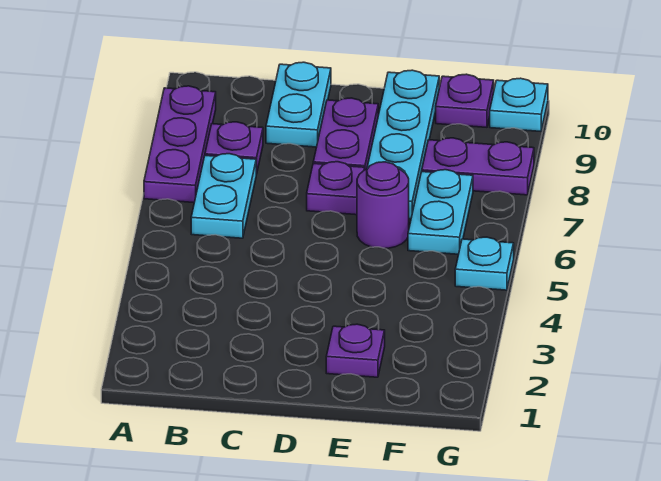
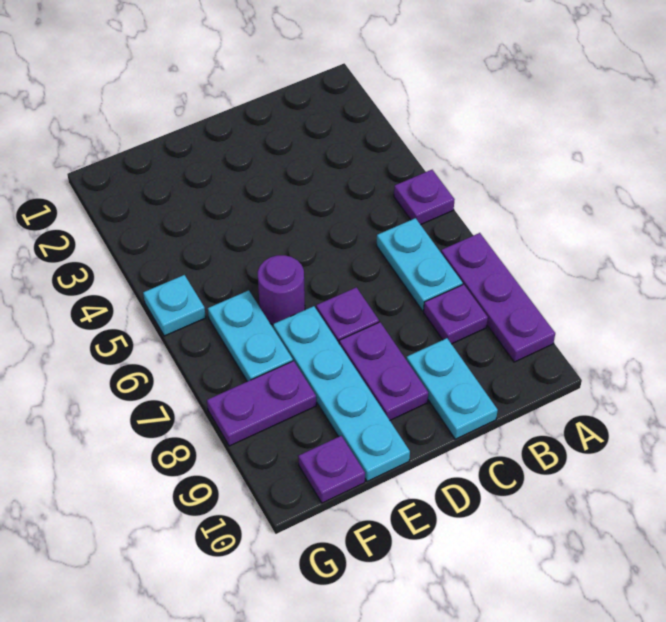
purple 1x1 plate [326,324,385,377] -> purple 1x1 plate moved to [394,170,455,225]
cyan 1x1 plate [490,78,548,131] -> none

